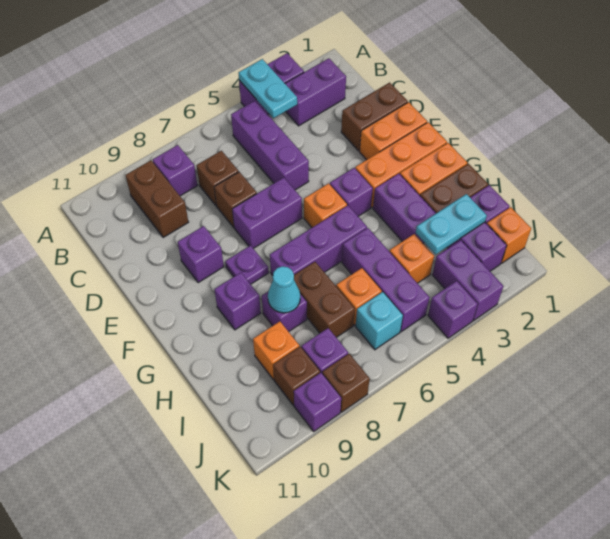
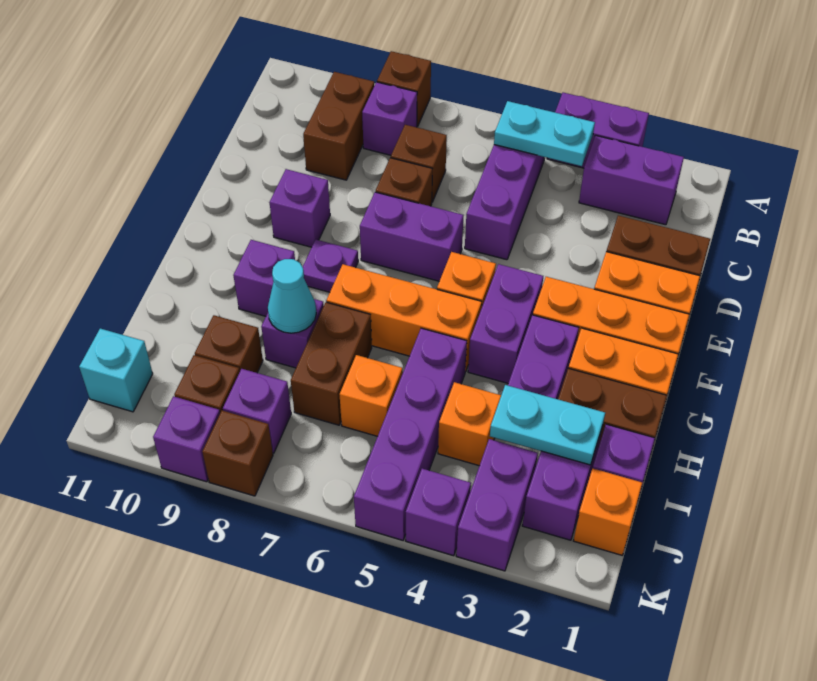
cyan 1x2 plate [239,59,297,118] -> cyan 1x2 plate turned to [494,101,595,166]
none -> brown 1x1 brick [377,51,431,127]
purple 1x1 brick [330,168,373,216] -> purple 1x2 brick [468,264,543,383]
purple 1x3 brick [270,206,367,275] -> orange 1x3 brick [326,264,482,372]
purple 1x3 brick [342,228,429,332] -> purple 1x4 brick [354,328,467,540]
orange 1x1 brick [253,321,299,379] -> brown 1x1 brick [195,315,263,373]
cyan 1x1 brick [355,292,403,349] -> cyan 1x1 brick moved to [79,329,153,412]

